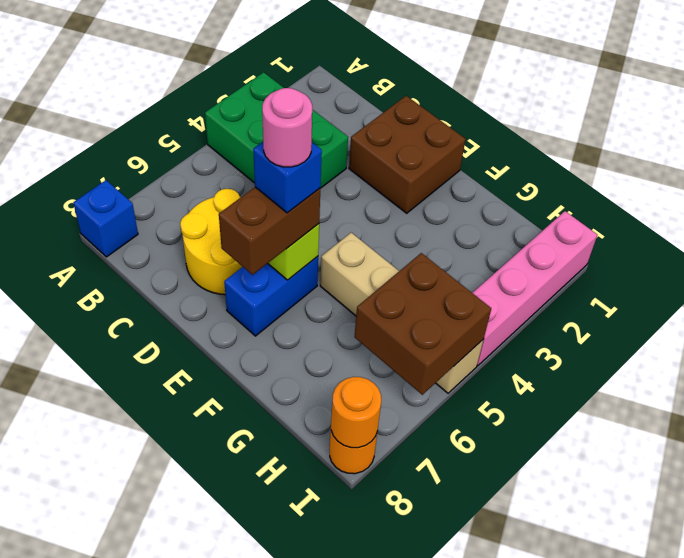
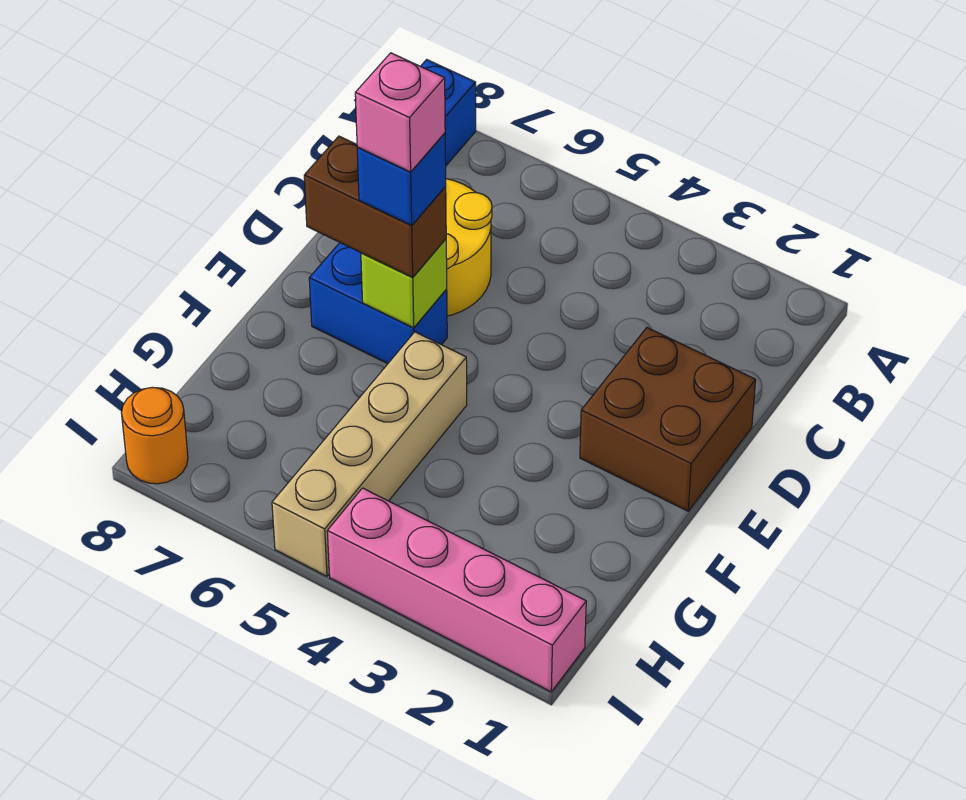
green 2x3 brick [205,72,348,188] -> none
pink 1x1 round brick [262,88,312,167] -> pink 1x1 brick [355,53,445,172]
brown 2x2 brick [355,253,491,395] -> none
orange 1x1 round brick [331,377,381,448] -> none

